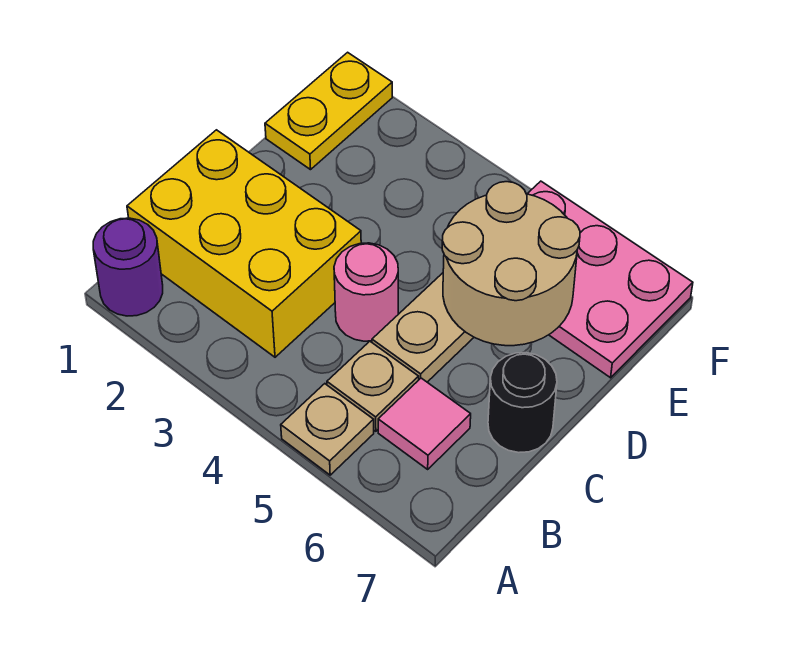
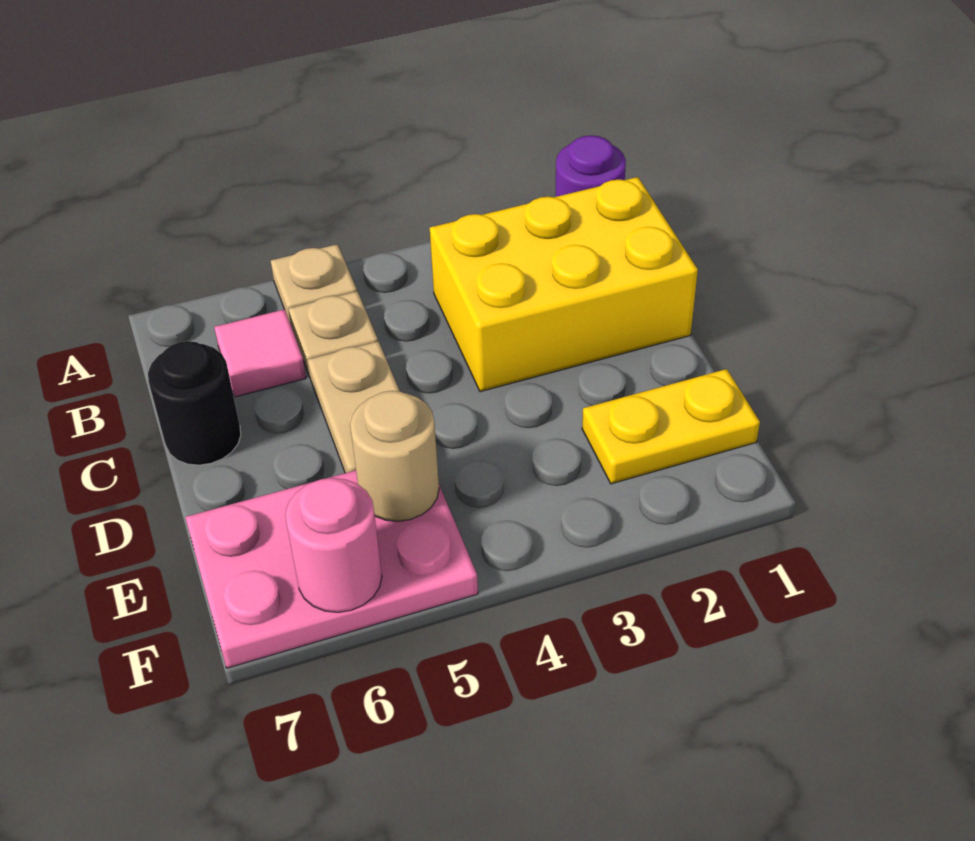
pink 1x1 round brick [334,243,398,341] -> pink 1x1 round brick moved to [285,478,382,612]
tan 2x2 round brick [442,182,580,346] -> tan 1x1 round brick [350,391,439,521]
yellow 1x2 plate [265,52,392,170] -> yellow 1x2 plate turned to [582,369,760,484]

